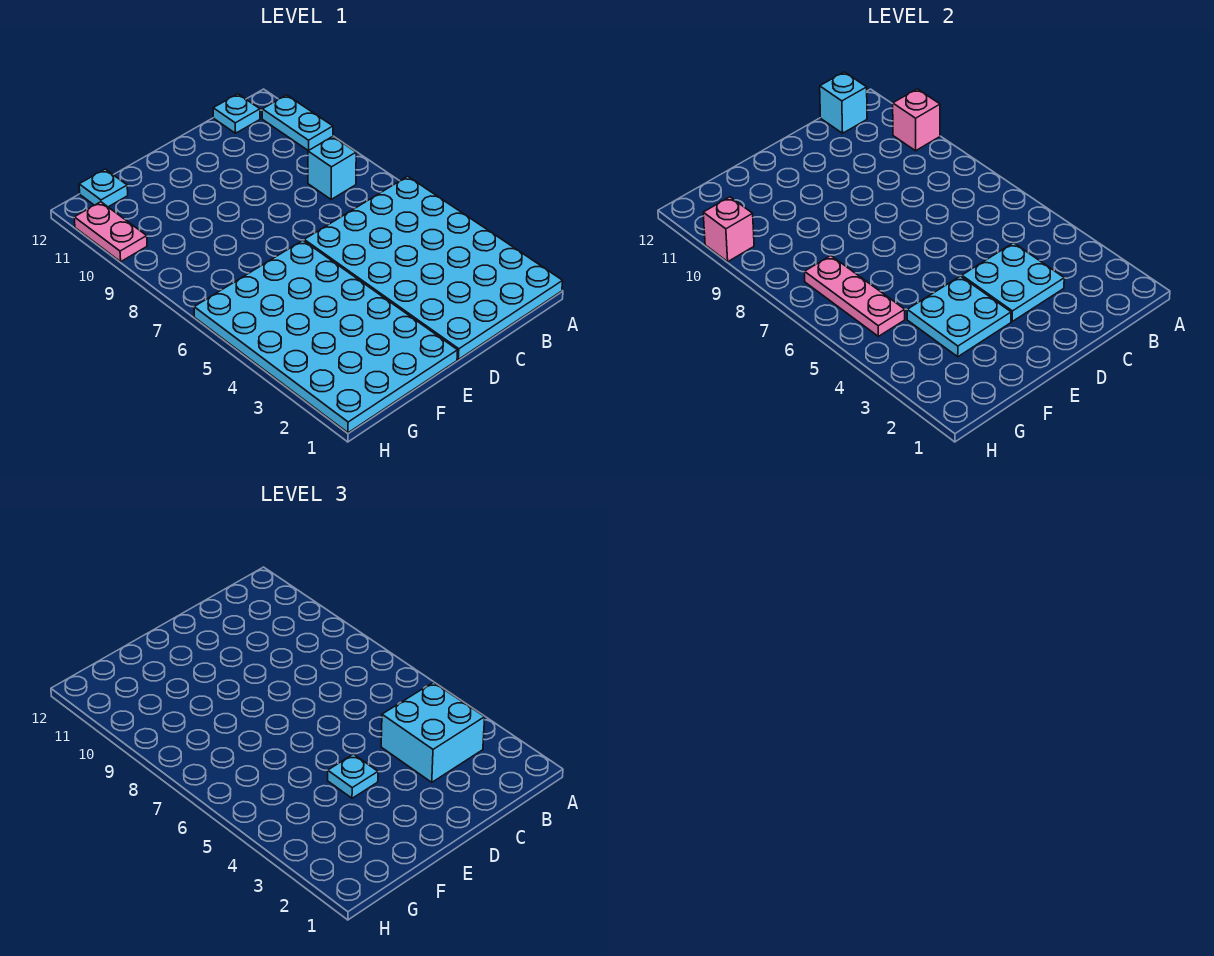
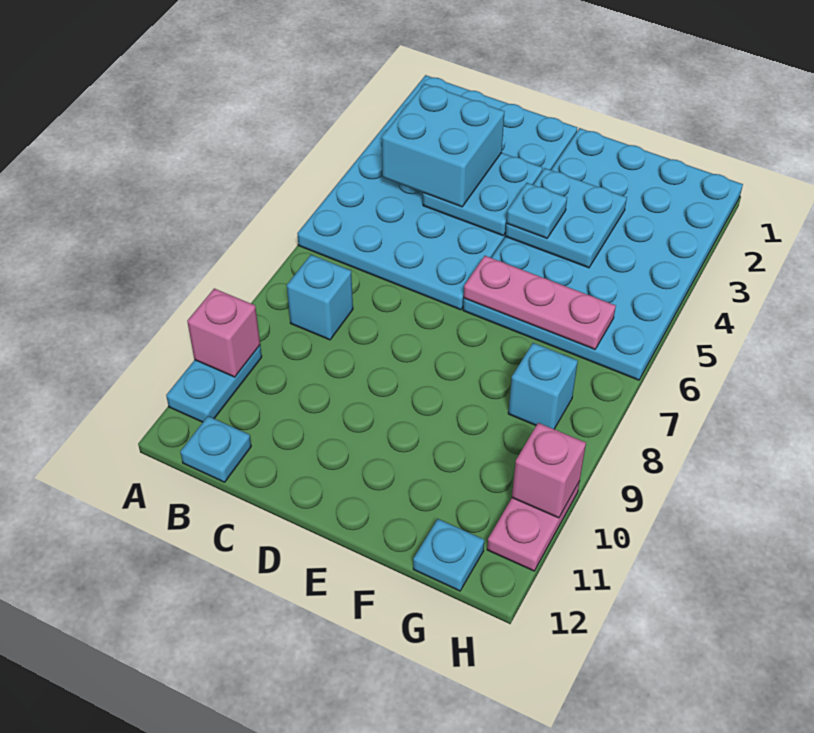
cyan 1x1 brick [820,72,867,133] -> cyan 1x1 brick moved to [508,343,578,429]
pink 1x3 plate [805,256,905,336] -> pink 1x3 plate turned to [464,256,616,350]

